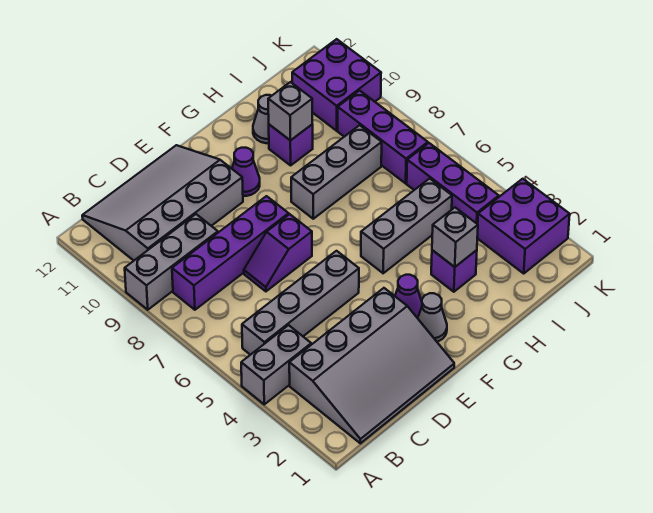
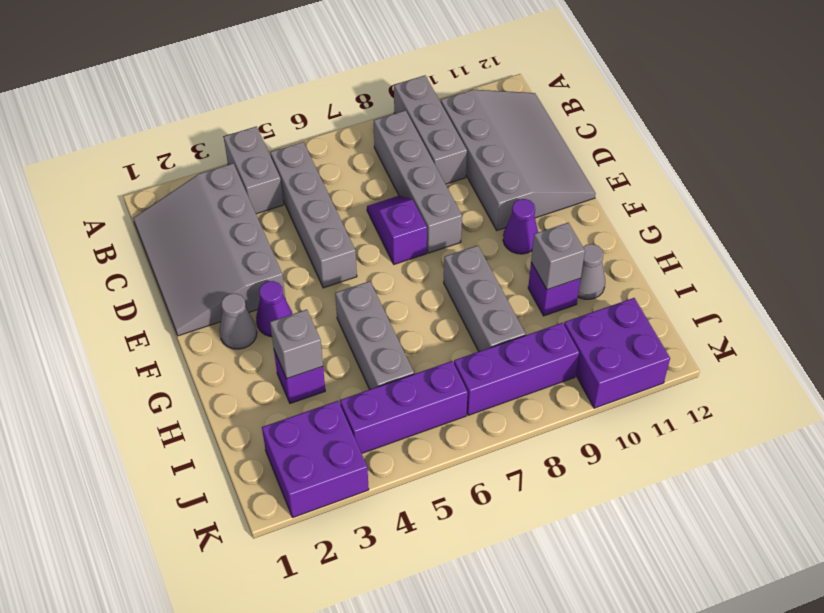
purple 1x4 brick [172,196,289,310] -> grey 1x4 brick [374,110,462,253]

